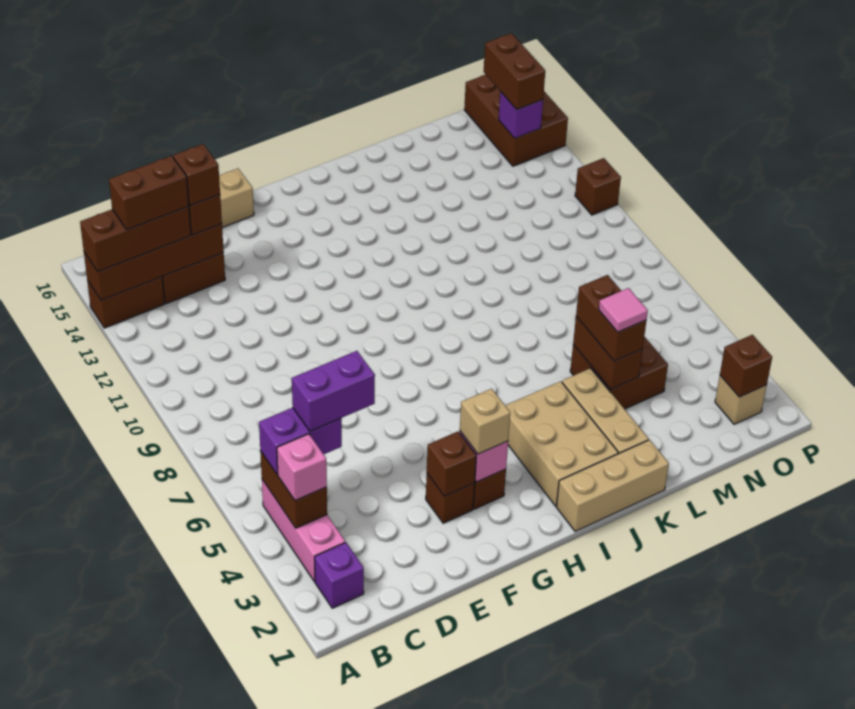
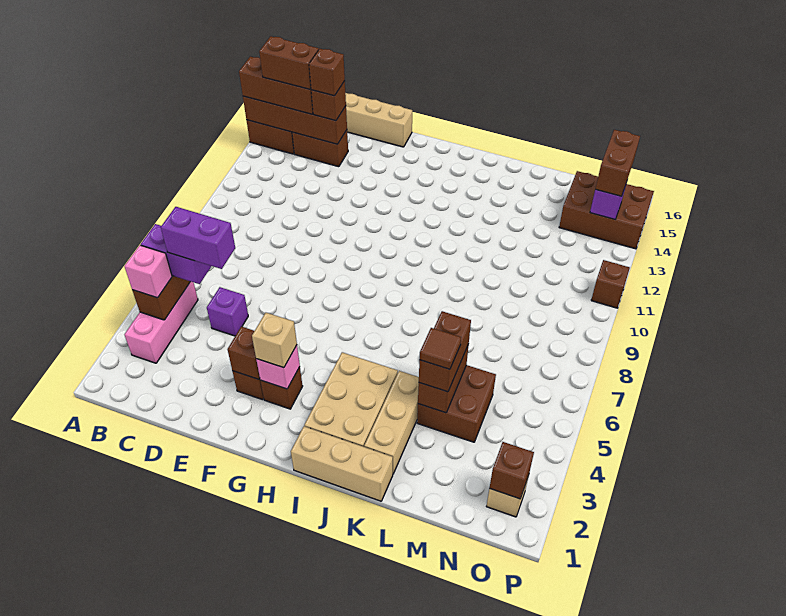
purple 1x1 brick [315,542,364,608] -> purple 1x1 brick moved to [207,287,248,336]
pink 1x1 tile [599,288,648,332] -> brown 1x1 tile [419,328,461,369]
brown 2x3 brick [464,75,568,166] -> brown 2x3 brick turned to [559,171,654,249]

